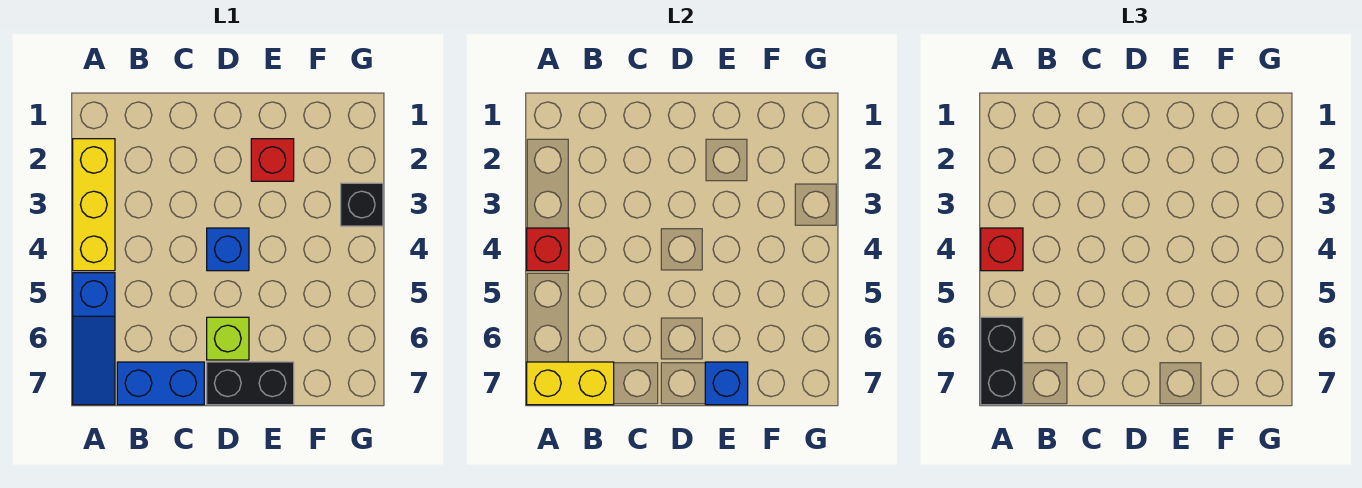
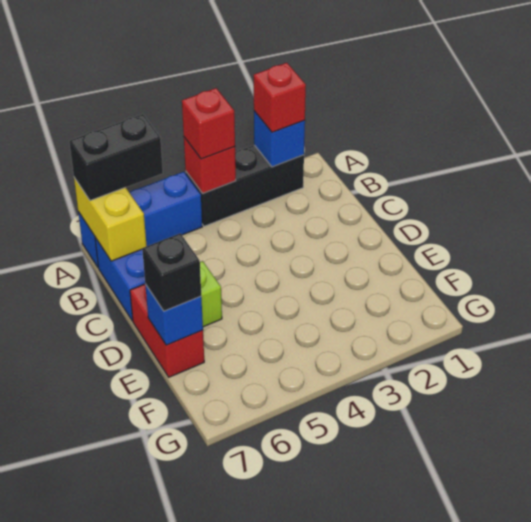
yellow 1x3 brick [73,139,115,271] -> black 1x3 brick [186,145,304,226]
blue 1x3 slope [73,273,115,405] -> blue 1x3 brick [78,172,202,268]
blue 1x1 brick [207,228,249,271] -> blue 1x1 brick moved to [254,111,305,167]
black 1x2 brick [207,362,294,405] -> red 1x2 brick [130,284,204,377]
red 1x1 brick [251,139,294,181] -> red 1x1 brick moved to [254,63,306,132]
black 1x1 brick [341,183,383,226] -> black 1x1 brick moved to [142,233,201,311]

